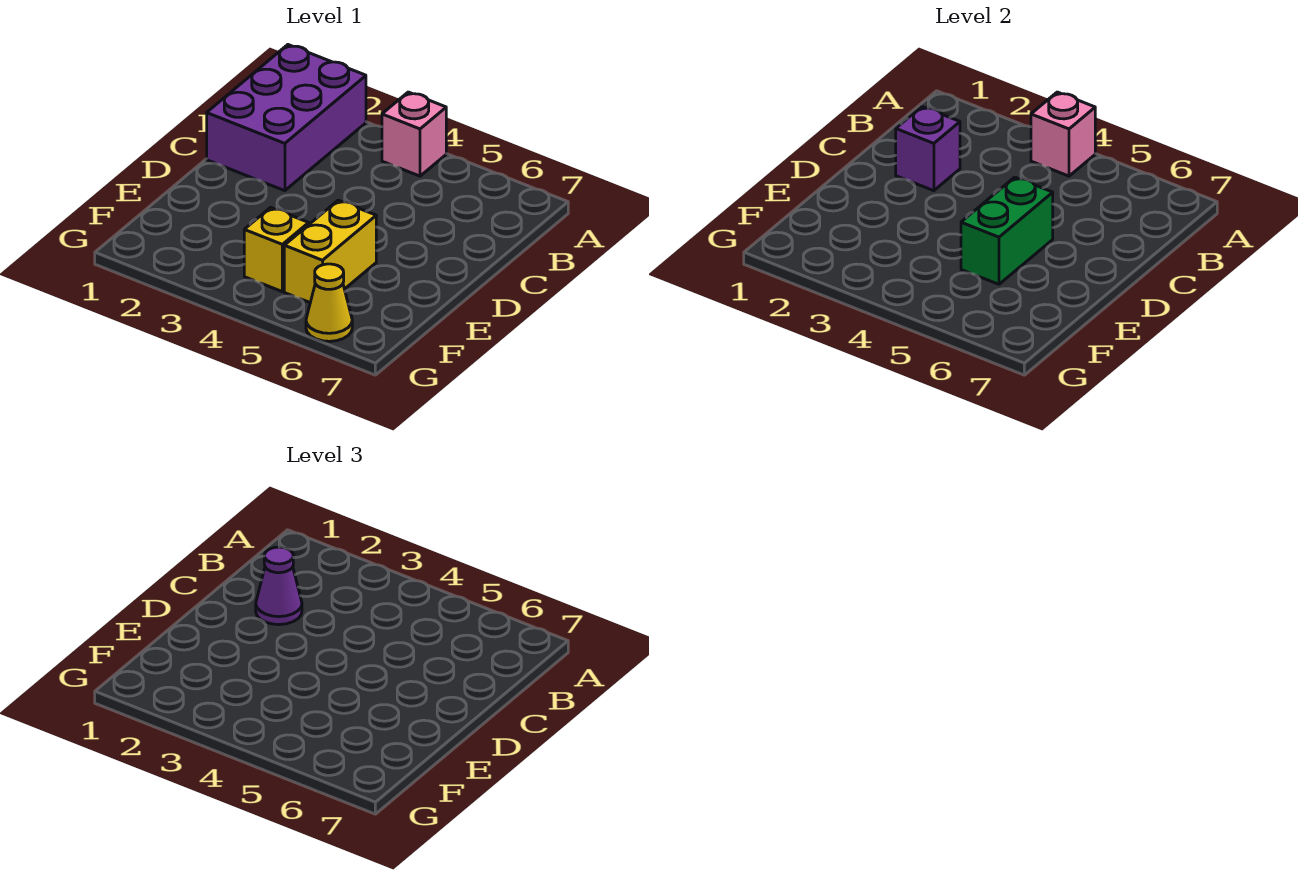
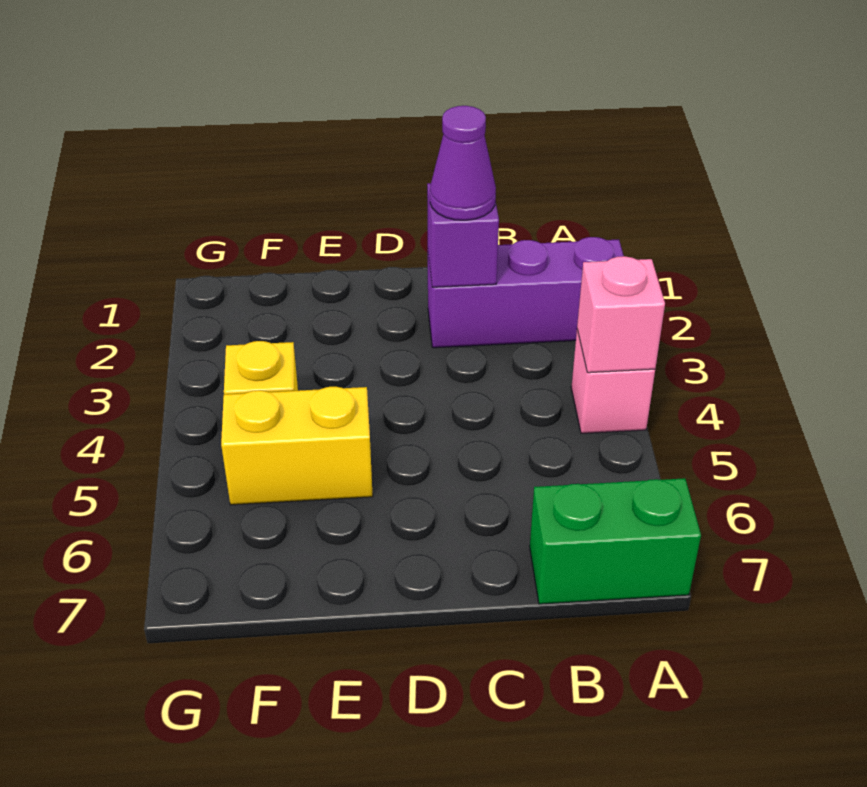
purple 2x3 brick [207,45,366,191] -> purple 1x3 brick [428,237,624,348]
green 1x2 brick [961,177,1053,284] -> green 1x2 brick moved to [530,478,701,604]
yellow 1x1 cone [306,264,352,341] -> none

